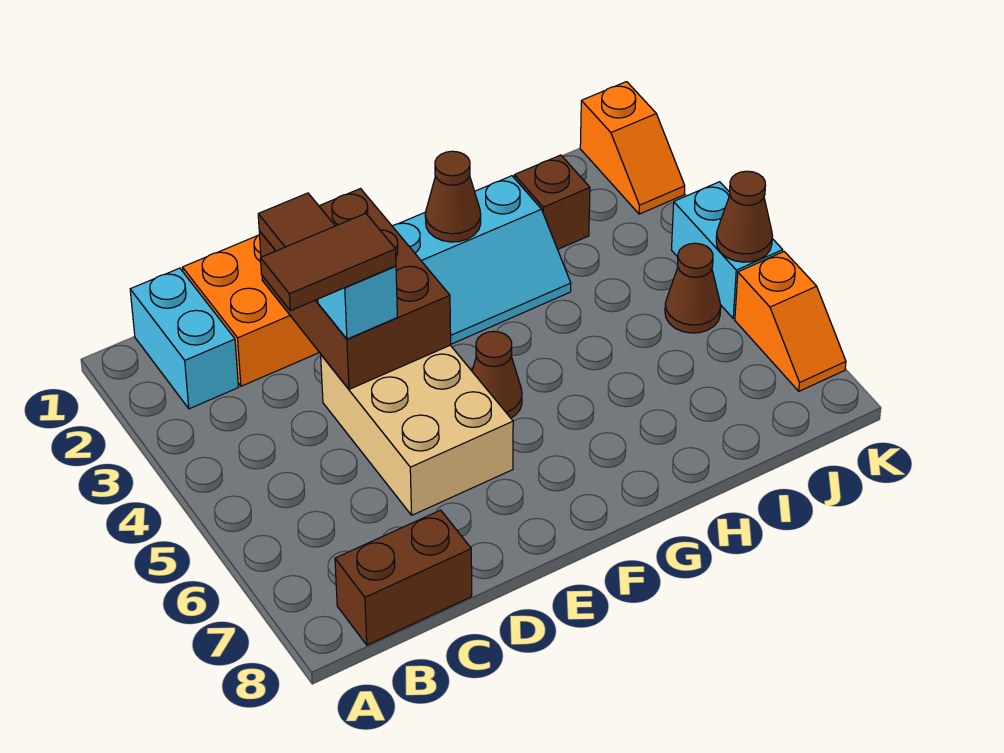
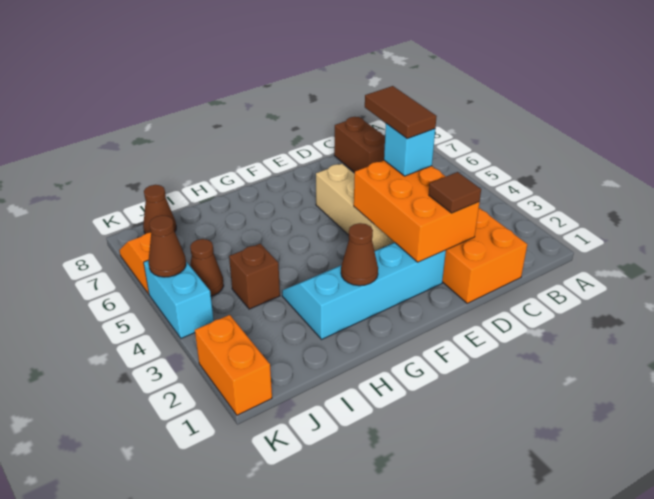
cyan 1x2 brick [130,268,238,409] -> none
brown 1x2 brick [335,510,472,645] -> brown 1x2 brick turned to [334,117,385,173]
brown 1x2 tile [260,213,396,311] -> brown 1x2 tile turned to [365,86,437,139]
brown 2x3 brick [259,189,451,389] -> orange 2x3 brick [354,161,479,262]
tan 2x3 brick [321,345,513,515] -> tan 1x3 brick [316,164,394,251]
brown 1x1 cone [472,331,522,418] -> brown 1x1 cone moved to [143,185,176,234]
brown 1x1 brick [514,155,590,249] -> brown 1x1 brick moved to [229,244,280,309]
orange 1x2 slope [580,82,685,214] -> orange 1x2 brick [195,315,272,415]

